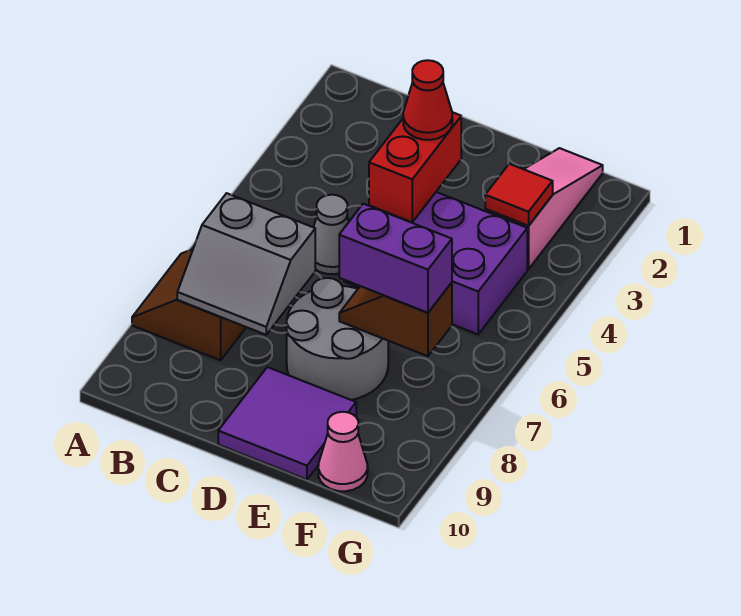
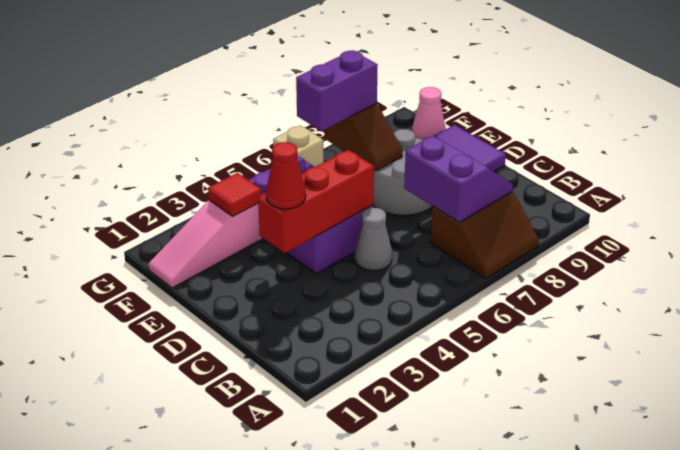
grey 2x2 slope [177,193,315,335] -> purple 2x2 slope [404,136,513,222]
red 1x2 brick [369,112,461,222] -> red 1x3 brick [258,150,374,253]
purple 1x2 brick [339,204,452,313] -> purple 1x2 brick turned to [296,50,378,131]
none -> tan 1x1 brick [273,126,324,167]

